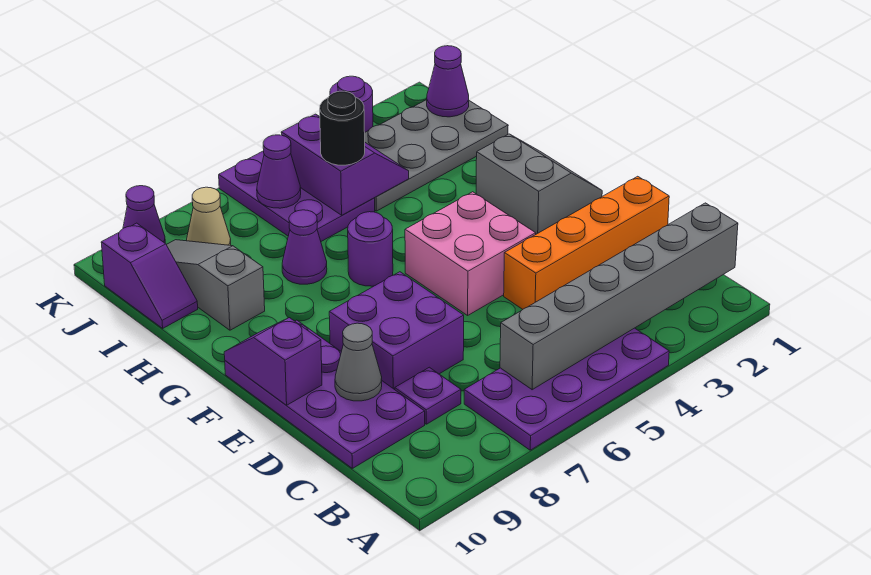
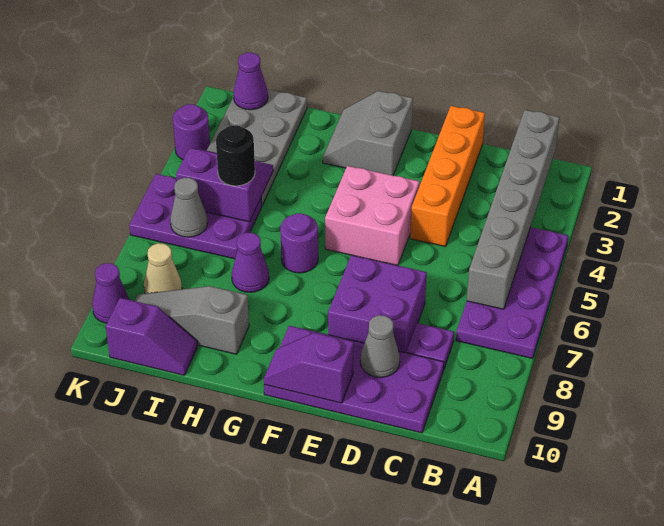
grey 2x2 slope [476,134,602,234] -> grey 2x2 slope turned to [323,91,413,175]
purple 1x1 cone [257,135,301,208] -> grey 1x1 cone [170,178,208,237]

